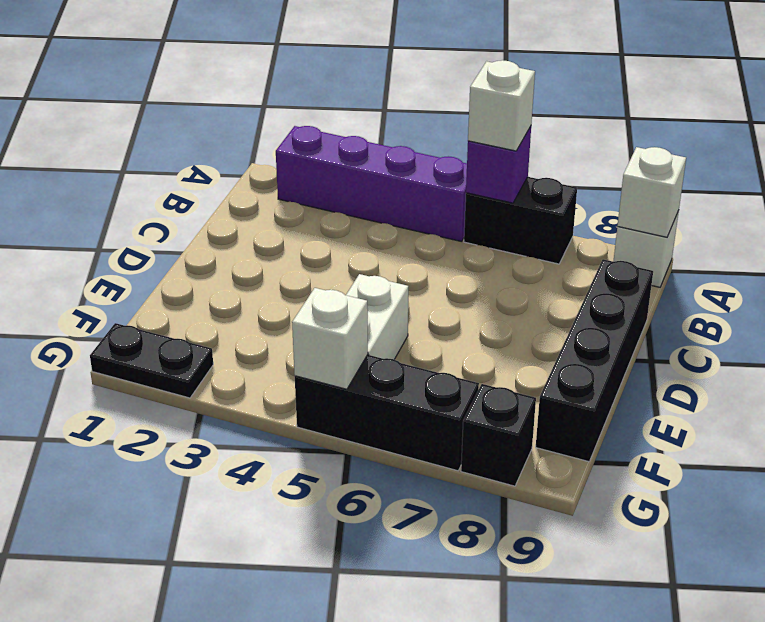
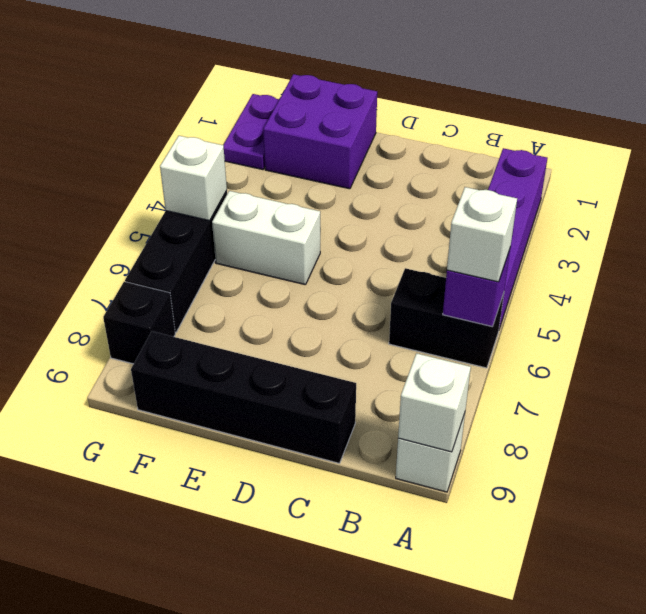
black 1x2 brick [464,177,577,264] -> black 1x2 brick turned to [389,268,504,368]
none -> purple 2x2 brick [263,74,377,189]
black 1x2 plate [90,323,213,398] -> purple 1x2 plate [223,94,279,170]

